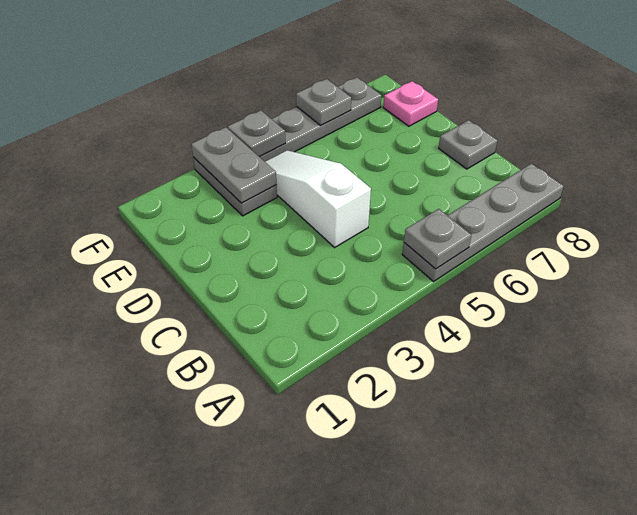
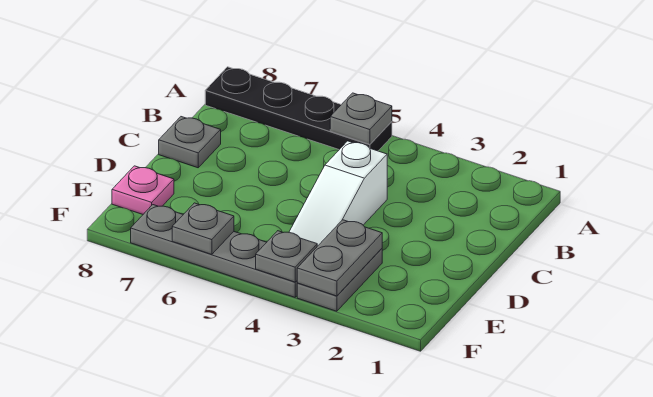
grey 1x4 plate [402,164,564,281] -> black 1x4 plate [205,67,392,151]

